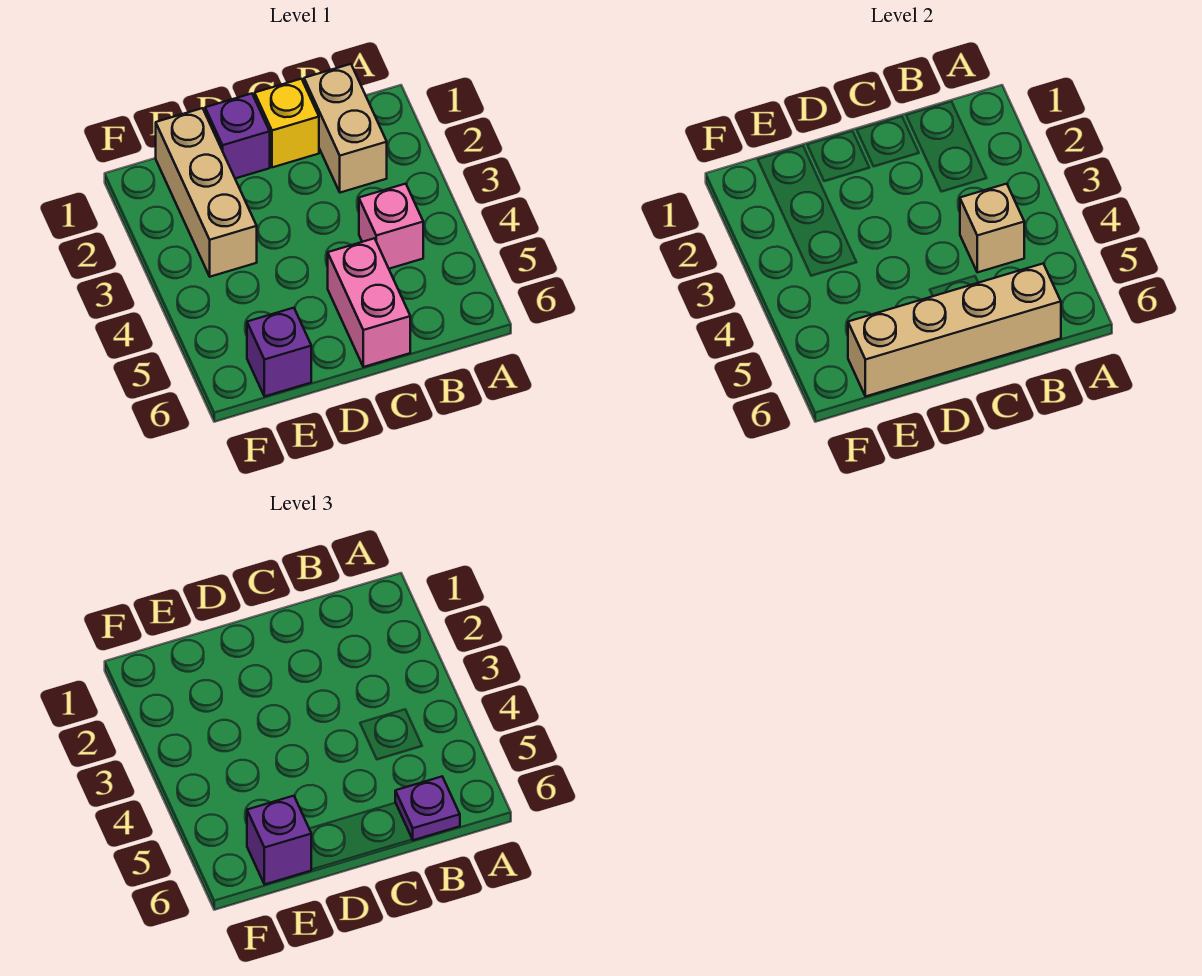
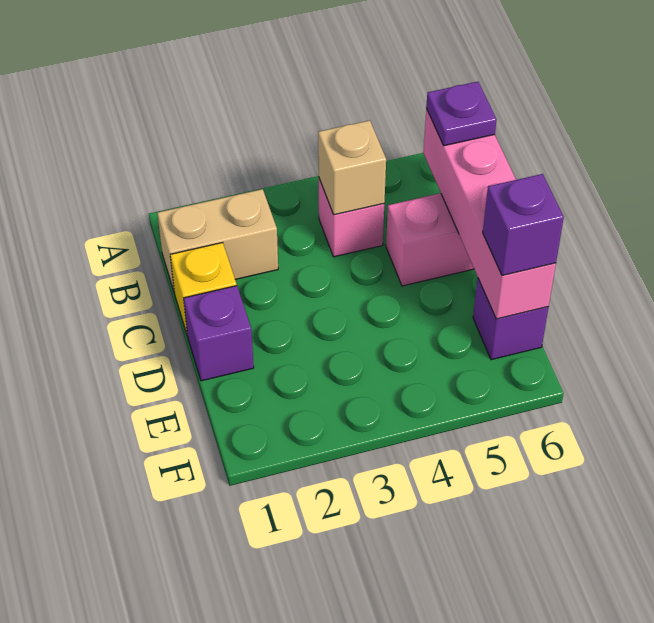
tan 1x4 brick [848,264,1061,396] -> pink 1x4 brick [423,108,556,319]
tan 1x3 brick [156,108,257,277] -> none

